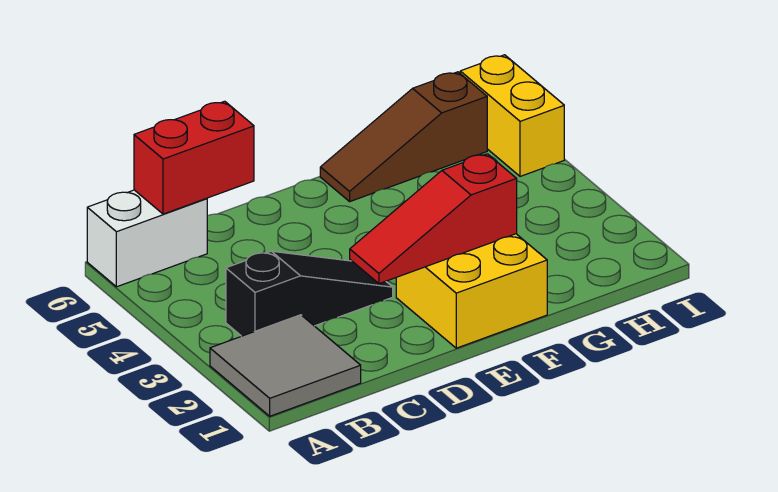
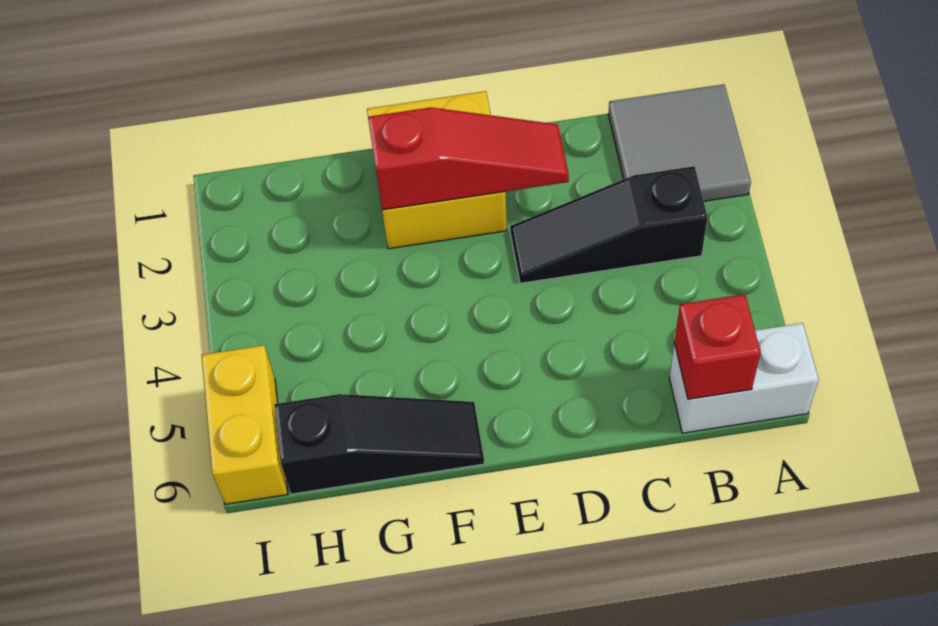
red 1x2 brick [134,101,254,214] -> red 1x1 brick [674,294,761,399]
brown 1x3 slope [320,72,487,201] -> black 1x3 slope [274,394,484,494]

